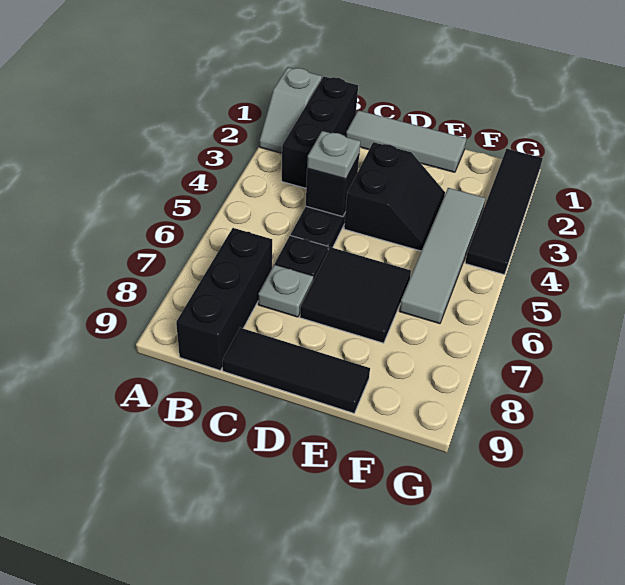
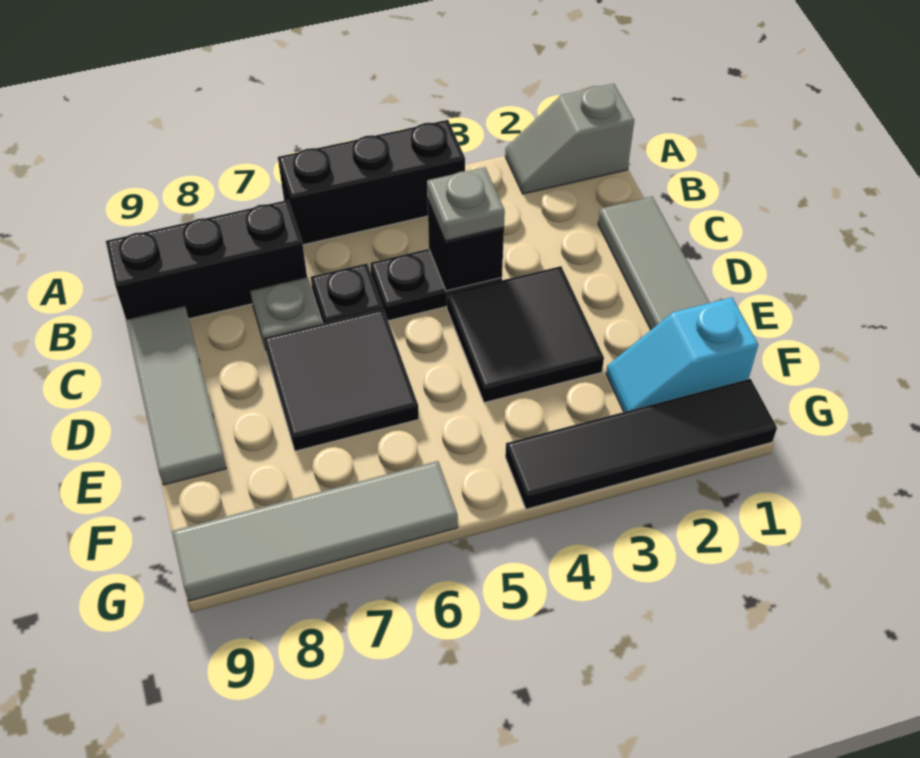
black 1x3 brick [282,77,358,188] -> black 1x3 brick moved to [278,120,465,245]
black 1x3 tile [222,328,370,413] -> grey 1x3 tile [126,306,226,485]
black 2x2 slope [344,142,445,251] -> black 2x2 tile [447,266,604,403]
none -> cyan 1x2 slope [606,297,758,412]
grey 1x4 tile [399,188,485,324] -> grey 1x4 tile moved to [172,461,458,601]

